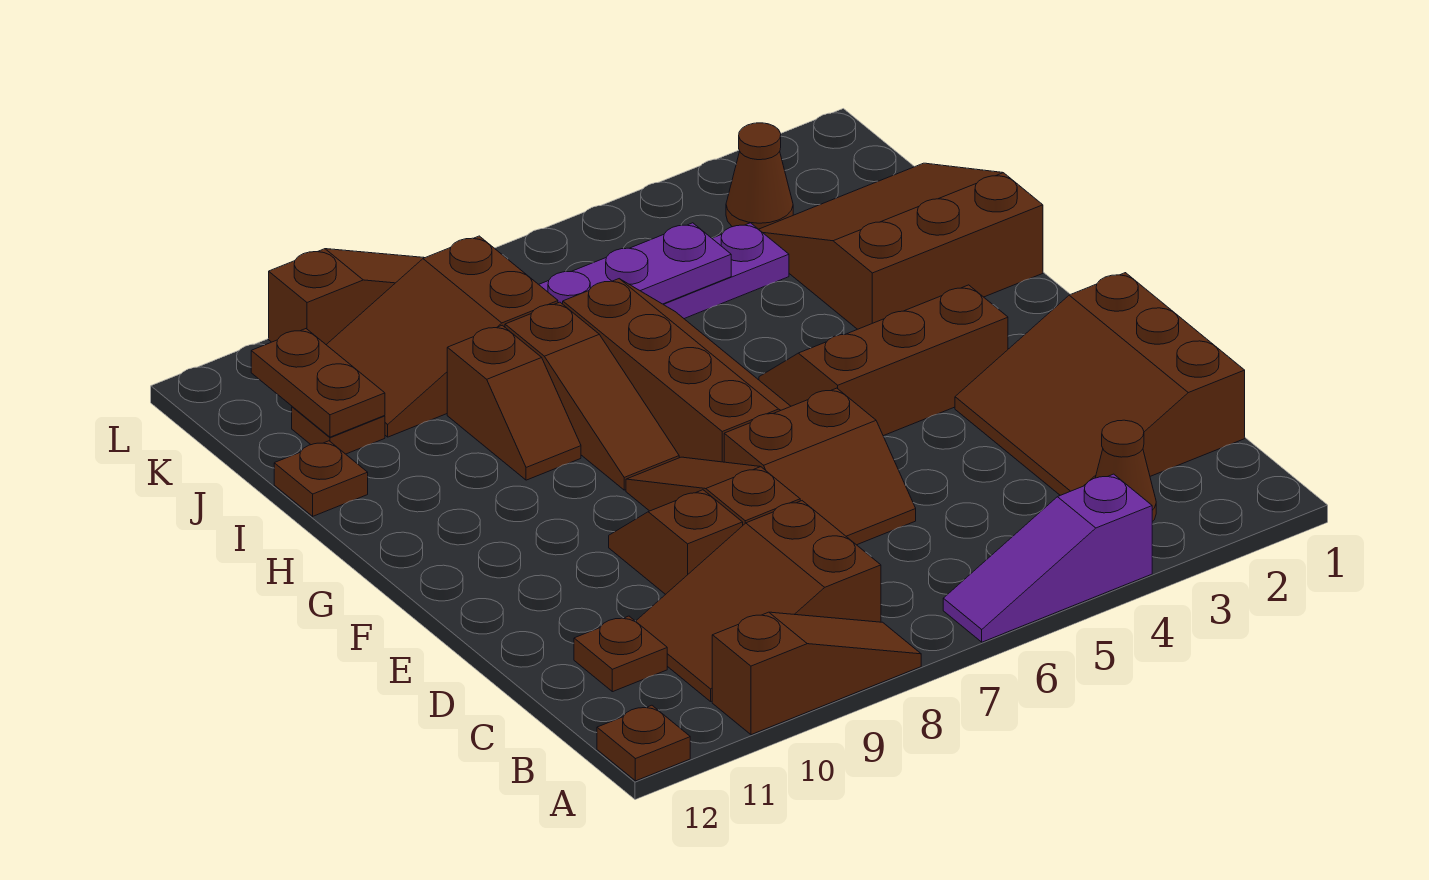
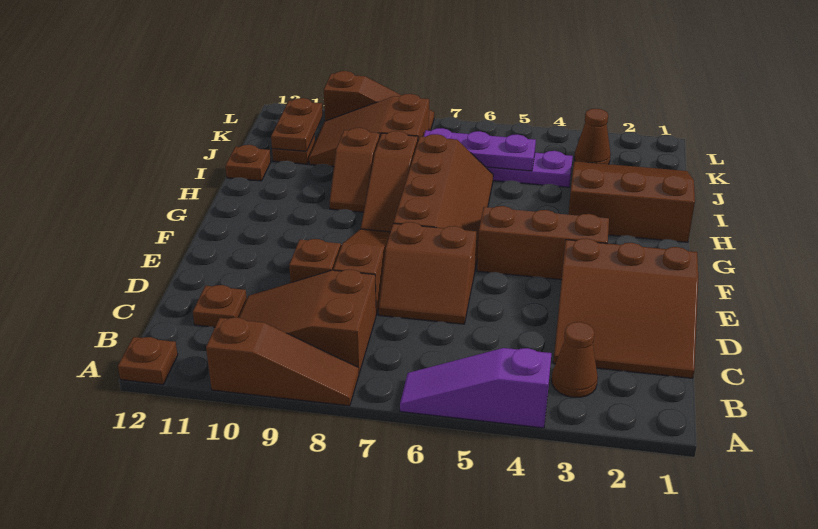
brown 3x3 slope [955,273,1245,495] -> brown 3x3 slope turned to [553,238,698,378]

